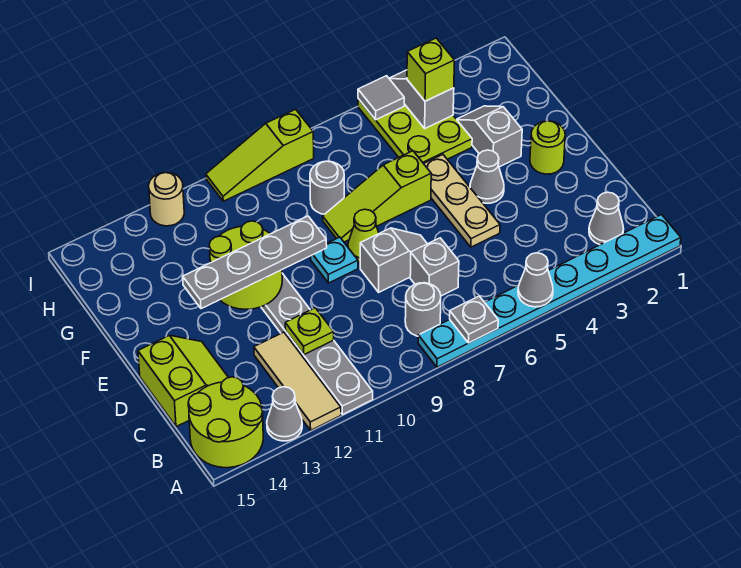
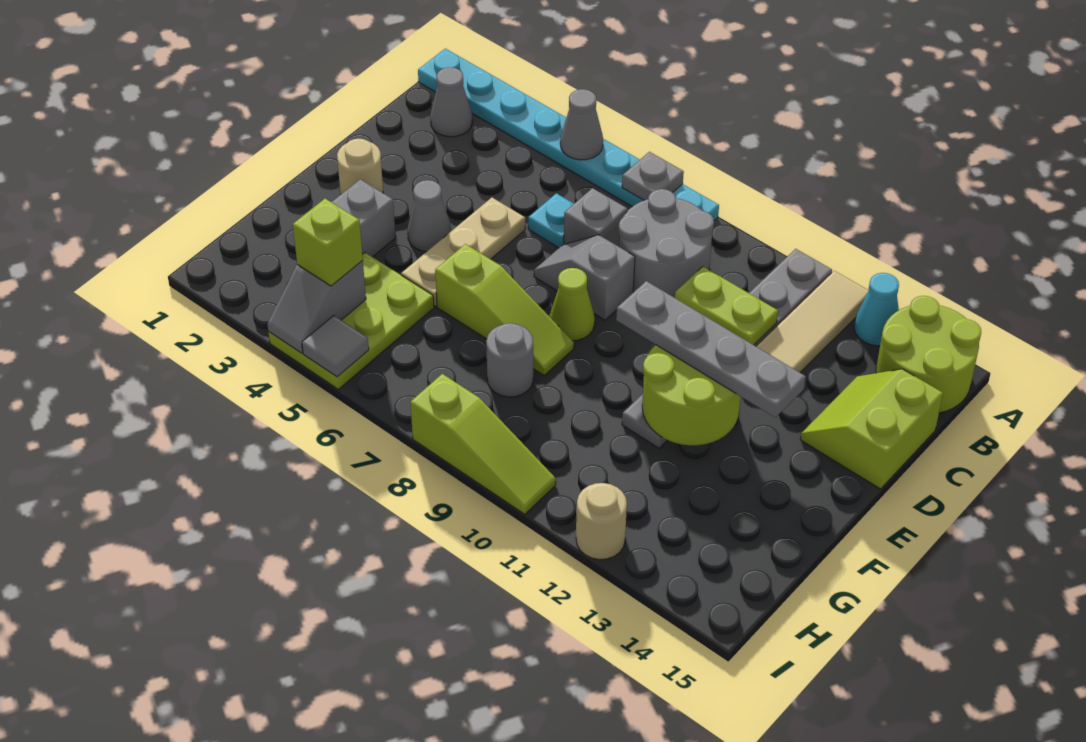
grey 1x1 cone [267,387,302,441] -> cyan 1x1 cone [854,273,899,346]
grey 1x1 round brick [405,283,441,336] -> grey 2x2 round brick [619,189,714,298]
lime 1x1 plate [285,308,334,355] -> lime 1x2 plate [675,267,778,345]
lime 1x1 round brick [530,121,565,174] -> tan 1x1 round brick [337,139,383,194]
cyan 1x1 plate [310,237,358,283] -> cyan 1x1 plate moved to [528,193,574,248]

